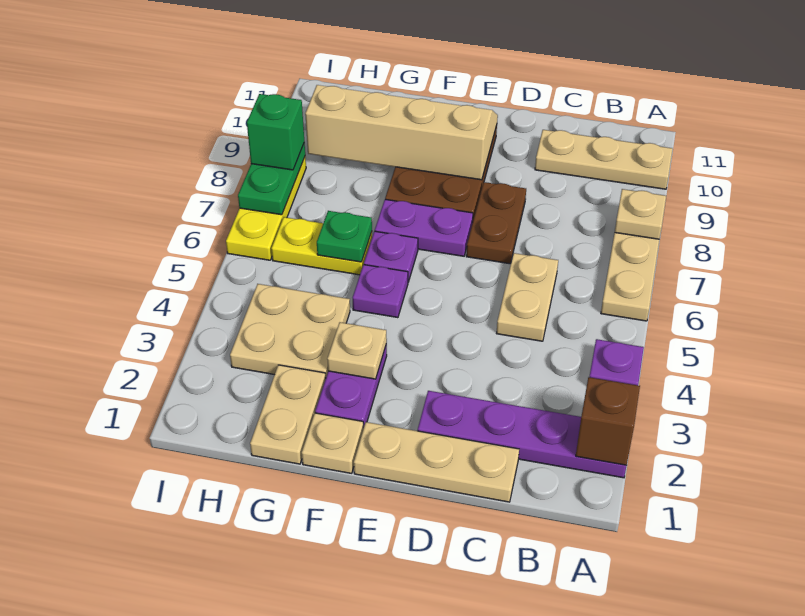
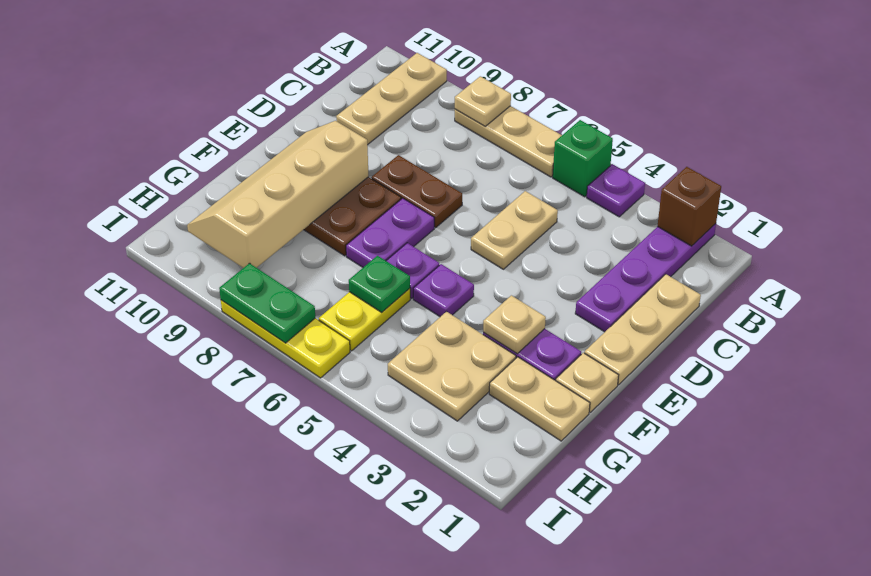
tan 1x2 plate [496,253,558,341] -> tan 1x2 plate turned to [471,191,558,269]
green 1x1 brick [247,94,304,170] -> green 1x1 brick moved to [553,120,613,197]

